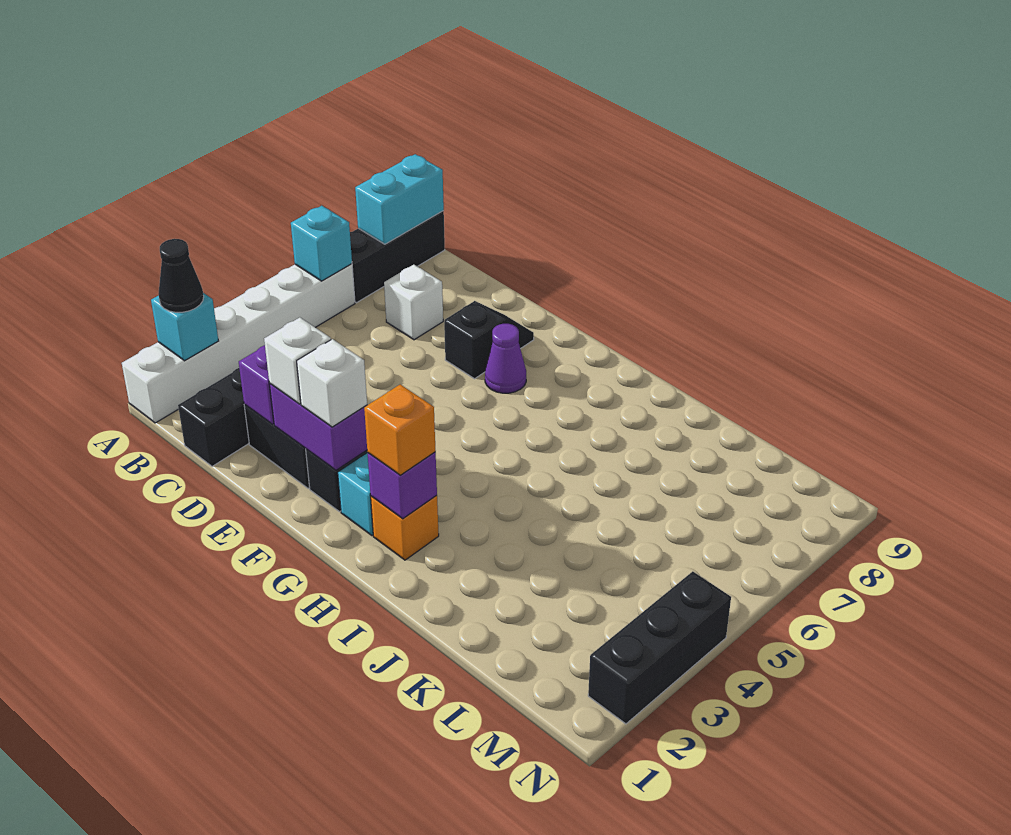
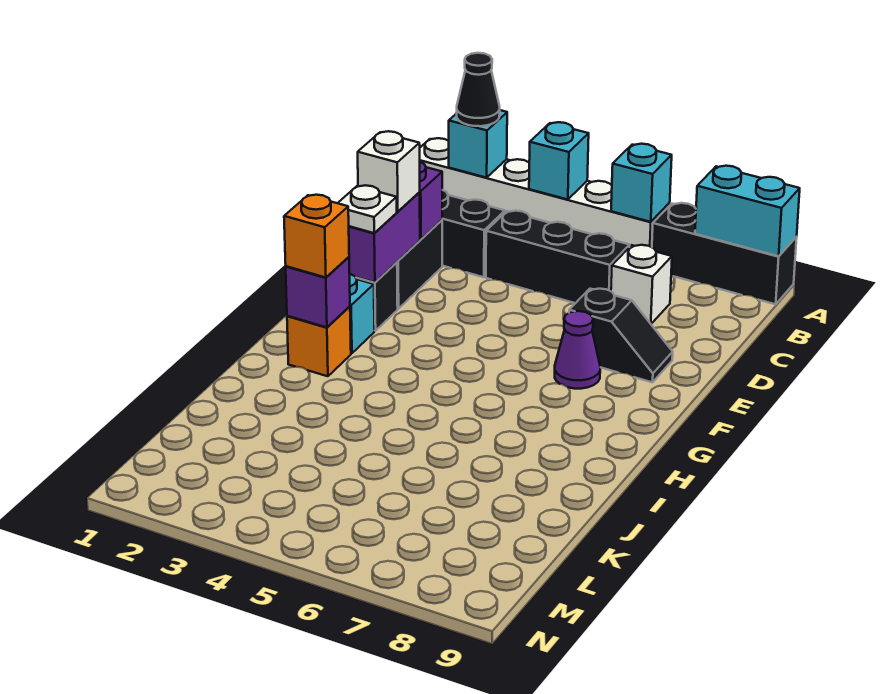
none -> cyan 1x1 brick [529,122,589,200]
white 1x1 brick [297,339,367,427] -> white 1x1 plate [338,185,397,233]
black 1x3 brick [588,571,731,724] -> black 1x3 brick moved to [486,211,630,303]

